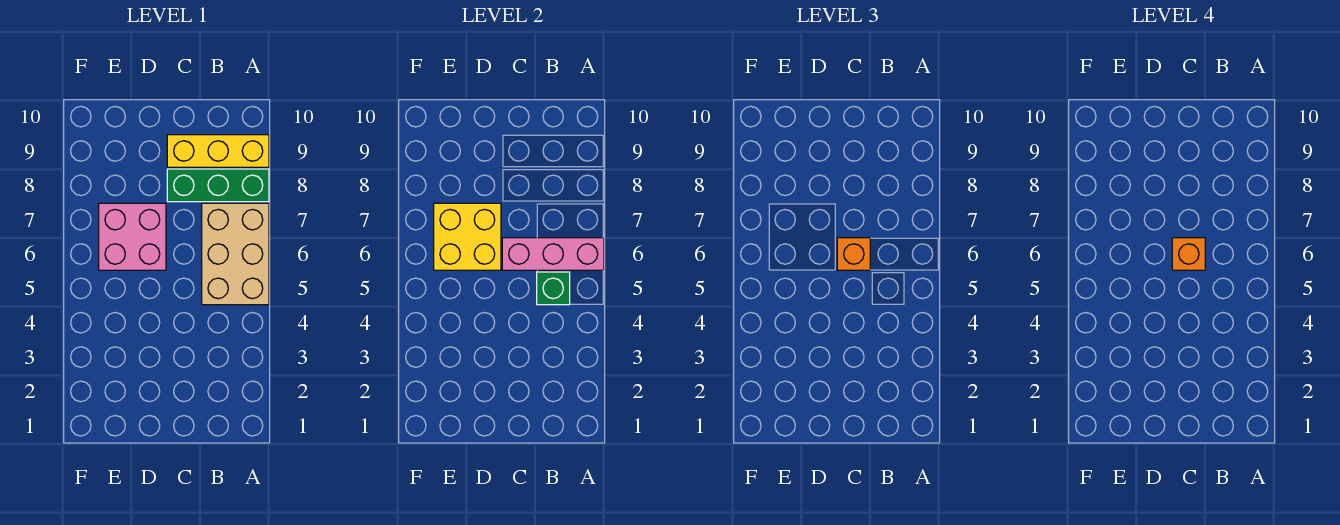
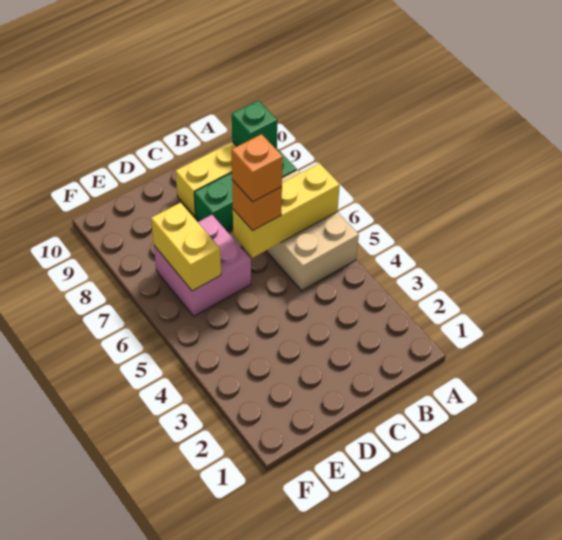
pink 1x3 brick [502,238,604,270] -> yellow 1x3 brick [233,163,340,258]
green 1x1 brick [537,272,570,305] -> green 1x1 brick moved to [232,100,277,148]
yellow 2x2 brick [434,203,501,270] -> yellow 1x2 brick [151,203,221,291]

